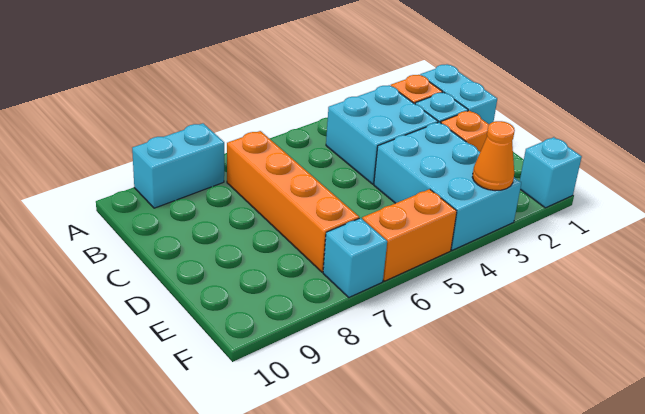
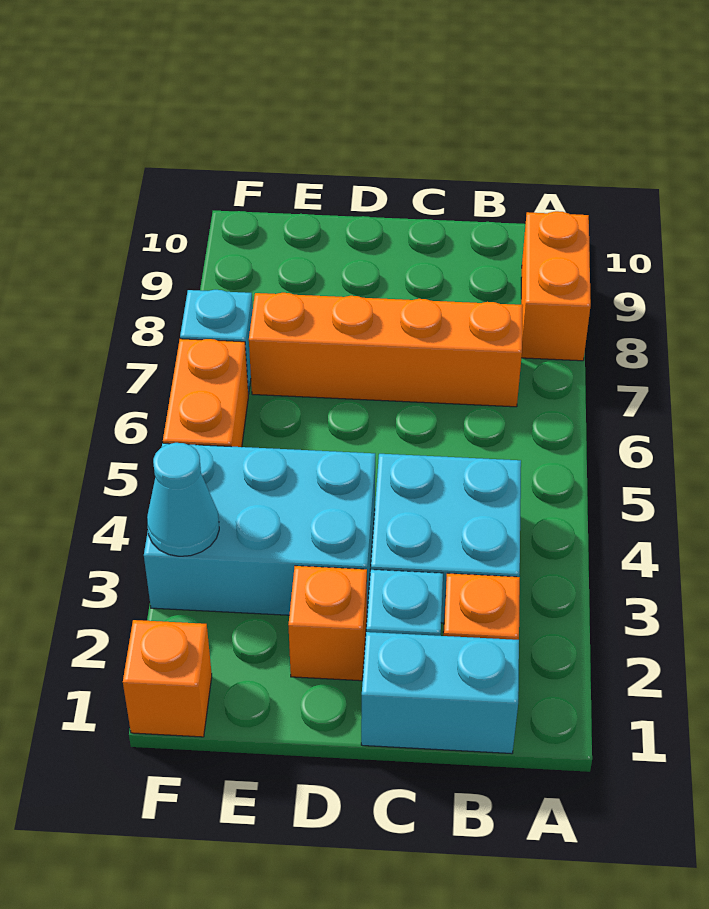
cyan 1x2 brick [132,123,224,208] -> orange 1x2 brick [521,211,591,361]
cyan 1x1 brick [520,137,582,208] -> orange 1x1 brick [123,620,212,737]
orange 1x1 cone [472,121,515,191] -> cyan 1x1 cone [147,443,219,556]

